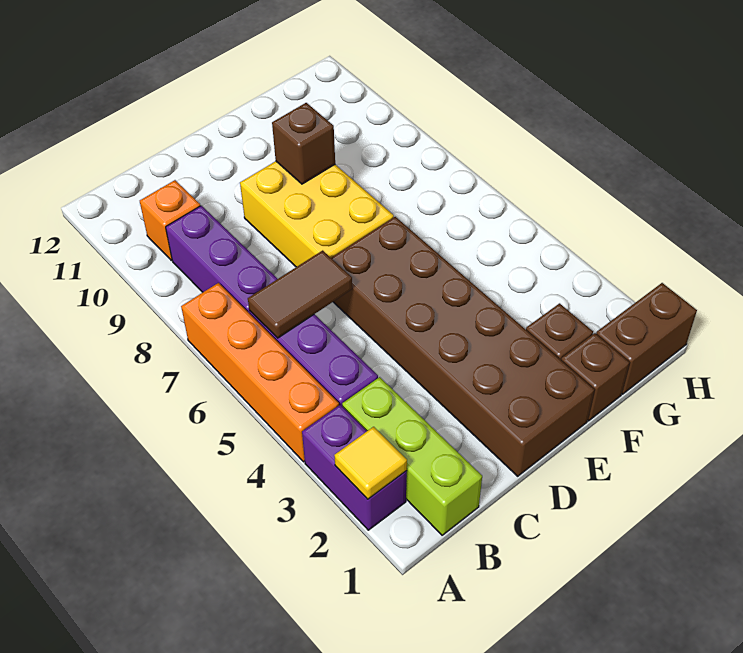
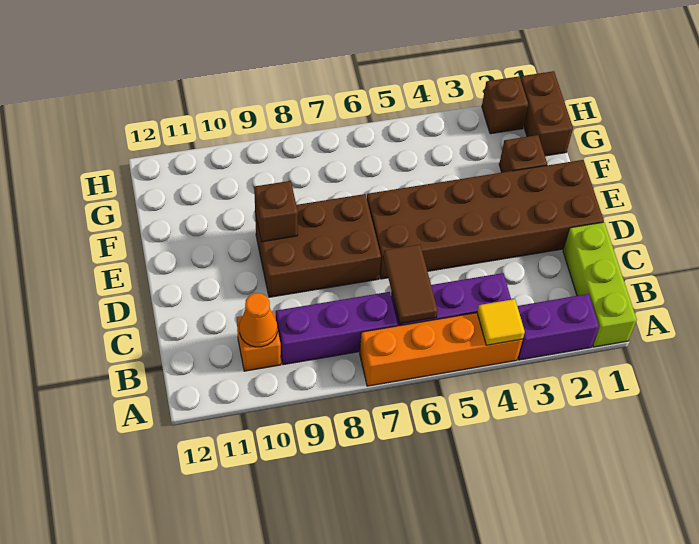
yellow 1x1 tile [334,427,407,499] -> yellow 1x1 tile moved to [477,299,525,345]
lime 1x3 brick [342,377,482,535] -> lime 1x3 brick turned to [563,222,637,347]
none -> orange 1x1 cone [239,293,277,347]
yellow 2x3 brick [240,161,394,267] -> brown 2x3 brick [255,194,381,297]
brown 1x1 brick [561,333,630,421] -> brown 1x1 brick moved to [482,77,528,134]

